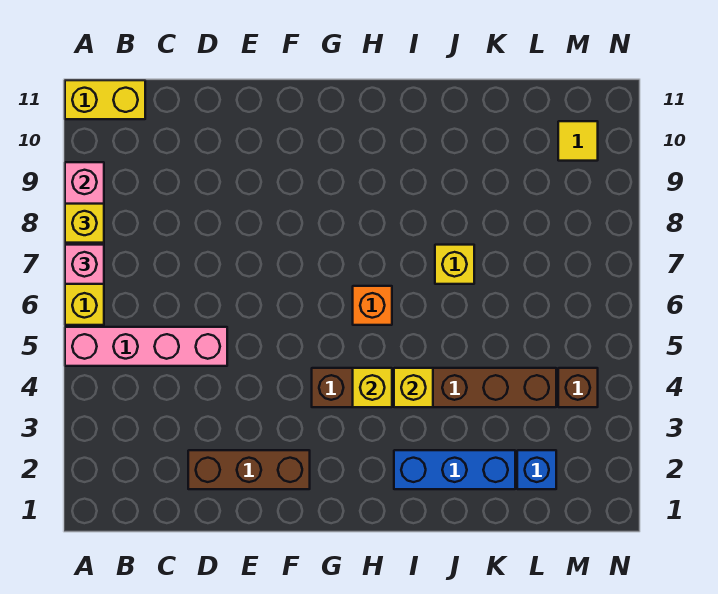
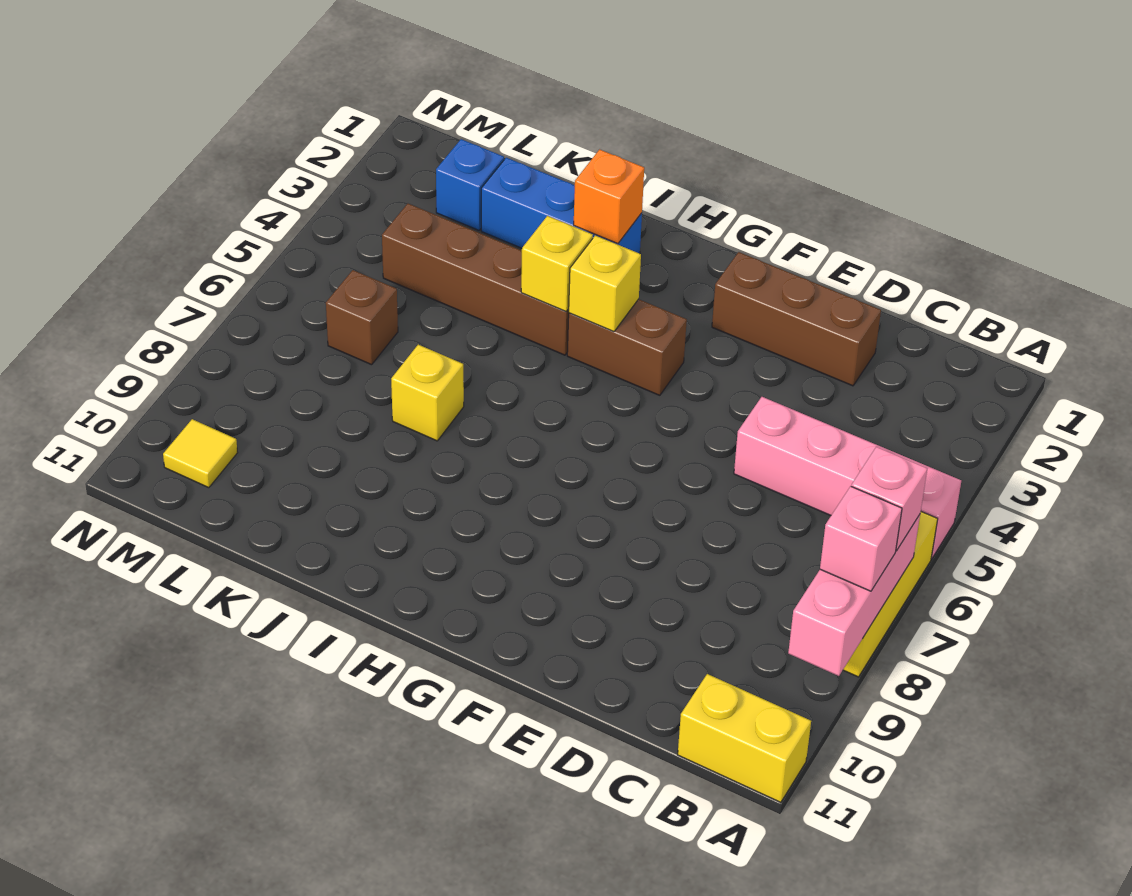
yellow 1x1 brick [65,204,104,243] -> pink 1x1 brick [820,486,902,591]
orange 1x1 brick [353,286,392,325] -> orange 1x1 brick moved to [574,150,644,243]
brown 1x1 brick [558,368,598,407] -> brown 1x1 brick moved to [326,270,398,365]

